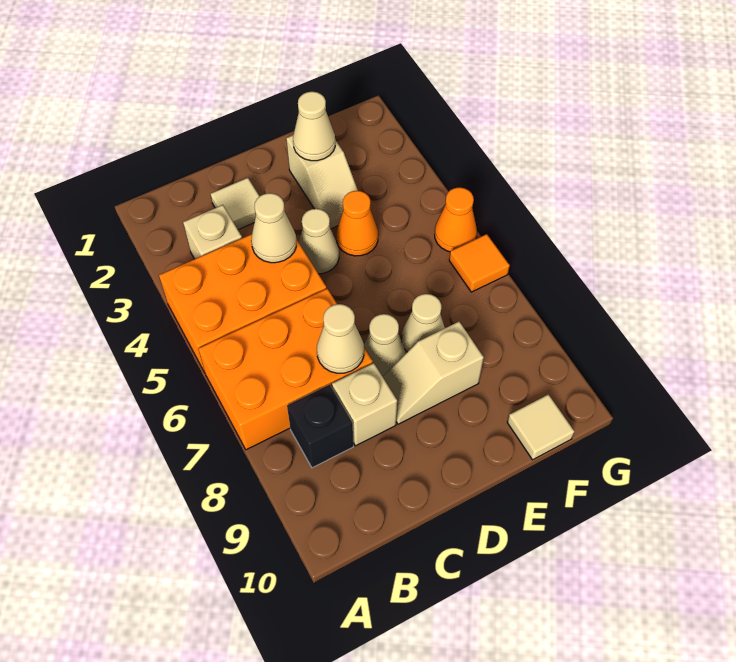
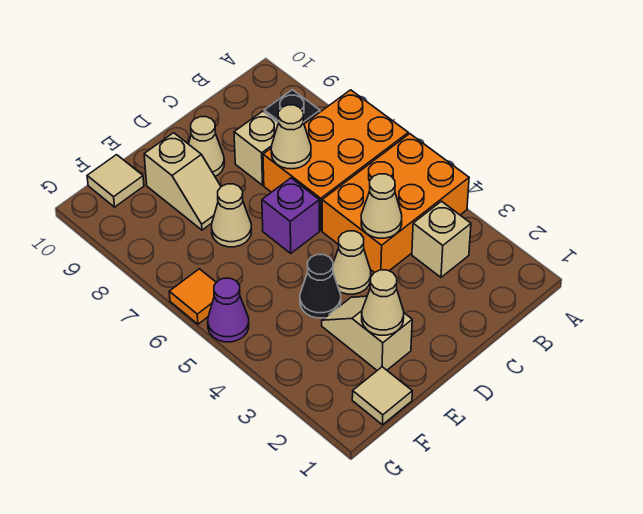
tan 1x1 tile [211,178,260,230] -> tan 1x1 tile moved to [352,367,412,425]
none -> purple 1x1 brick [262,178,319,253]
tan 1x1 cone [364,314,405,376] -> tan 1x1 cone moved to [189,117,224,176]
tan 1x2 slope [383,322,484,424] -> tan 1x2 slope turned to [144,133,221,230]
orange 1x1 cone [336,191,378,256] -> black 1x1 cone [300,255,341,318]
orange 1x1 cone [435,187,477,252] -> purple 1x1 cone [208,278,249,342]

